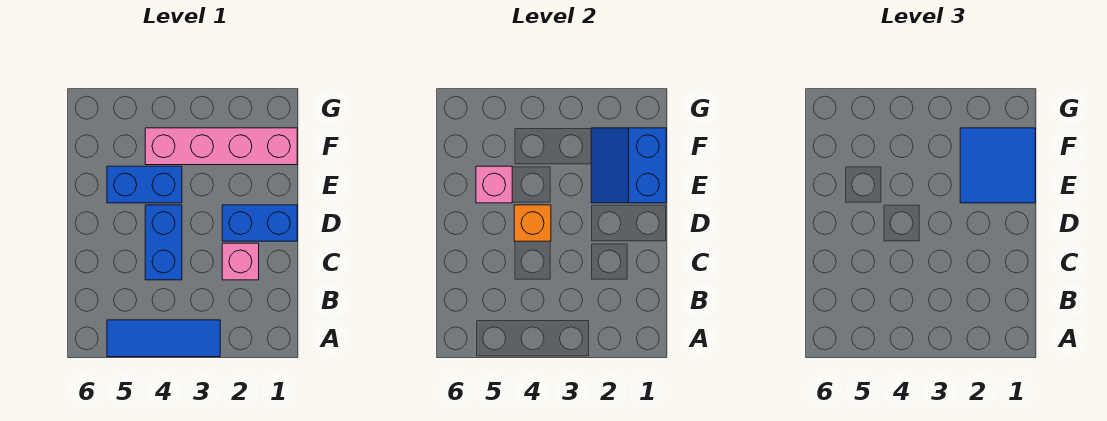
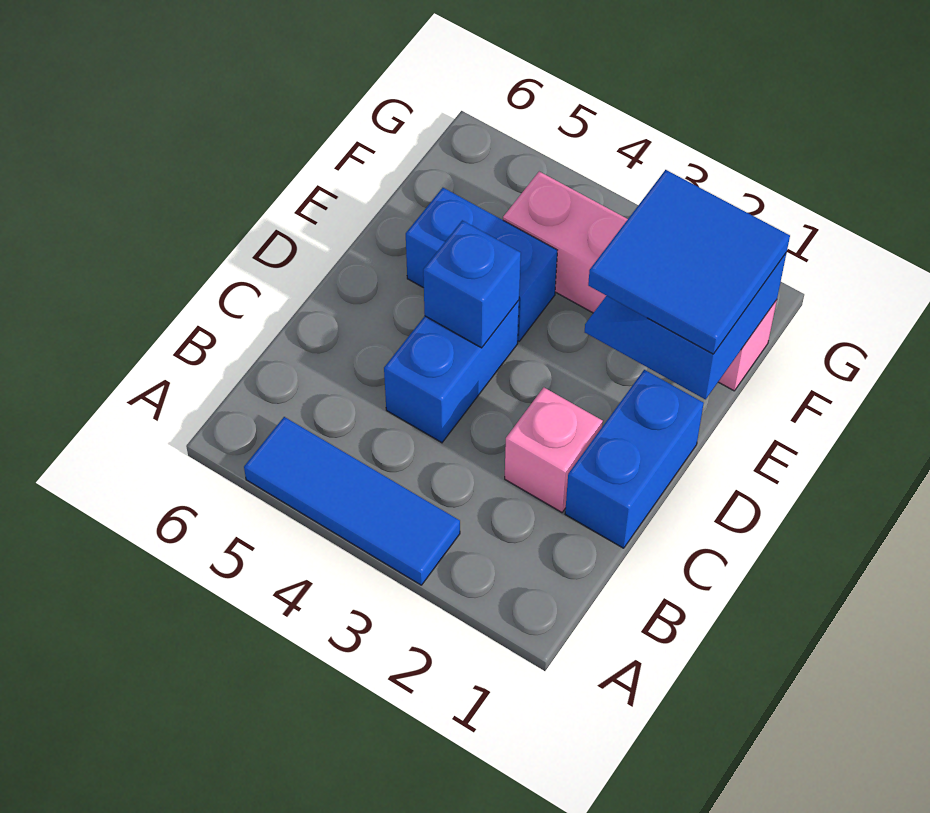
blue 1x2 brick [222,205,297,241] -> blue 1x2 brick turned to [565,370,704,548]
orange 1x1 brick [514,205,551,241] -> blue 1x1 brick [423,220,521,348]
pink 1x1 brick [476,166,512,203] -> none

